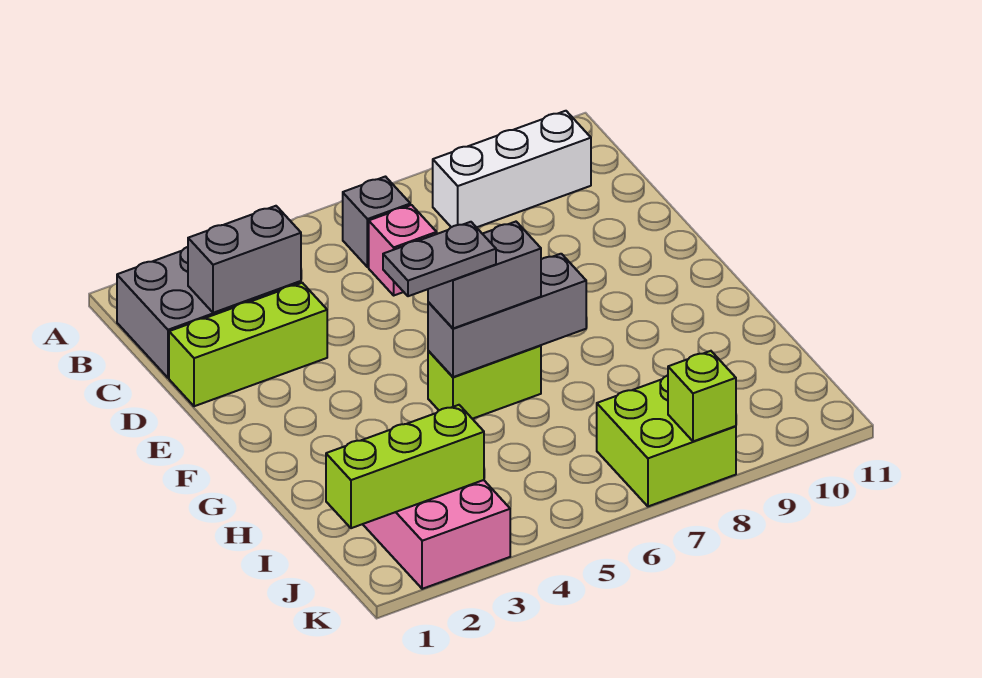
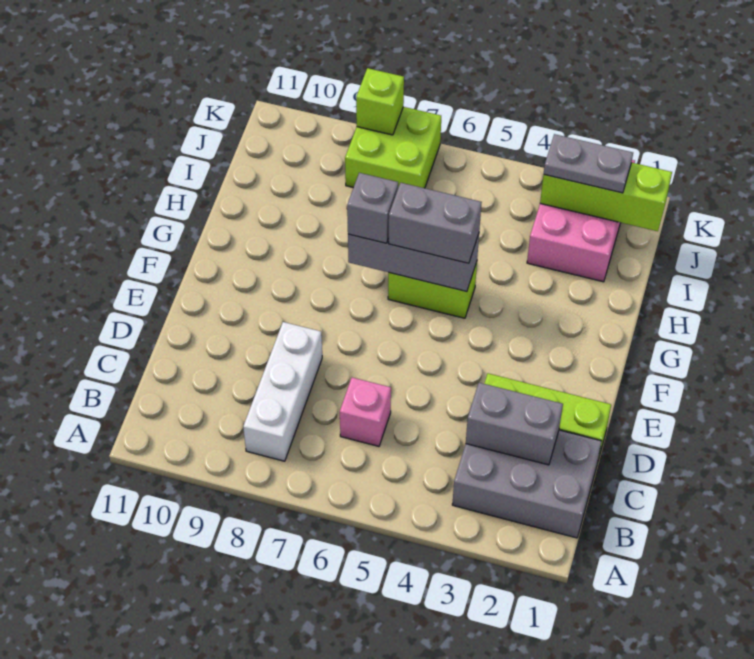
grey 1x1 brick [343,177,410,267] -> grey 1x1 brick moved to [347,173,398,243]
white 1x3 brick [433,111,591,227] -> white 1x3 brick turned to [243,322,322,461]
grey 1x2 plate [383,222,496,296] -> grey 1x2 plate moved to [544,134,633,193]

